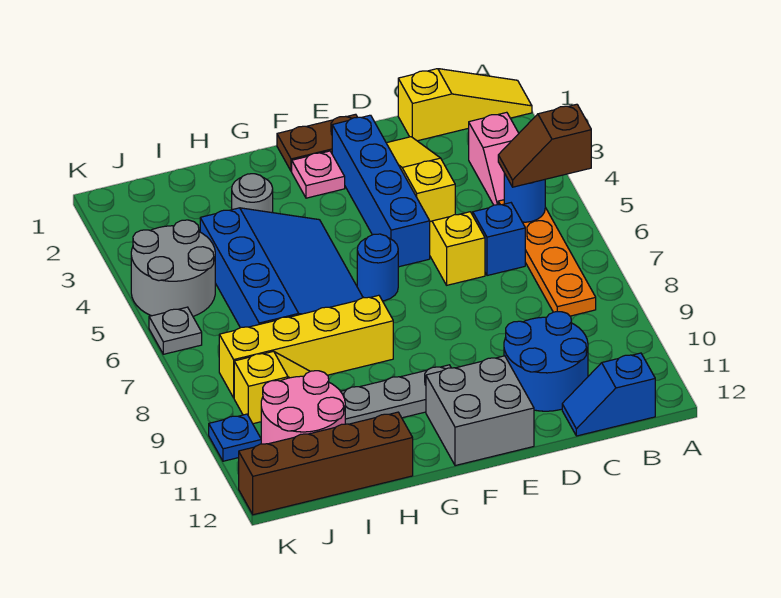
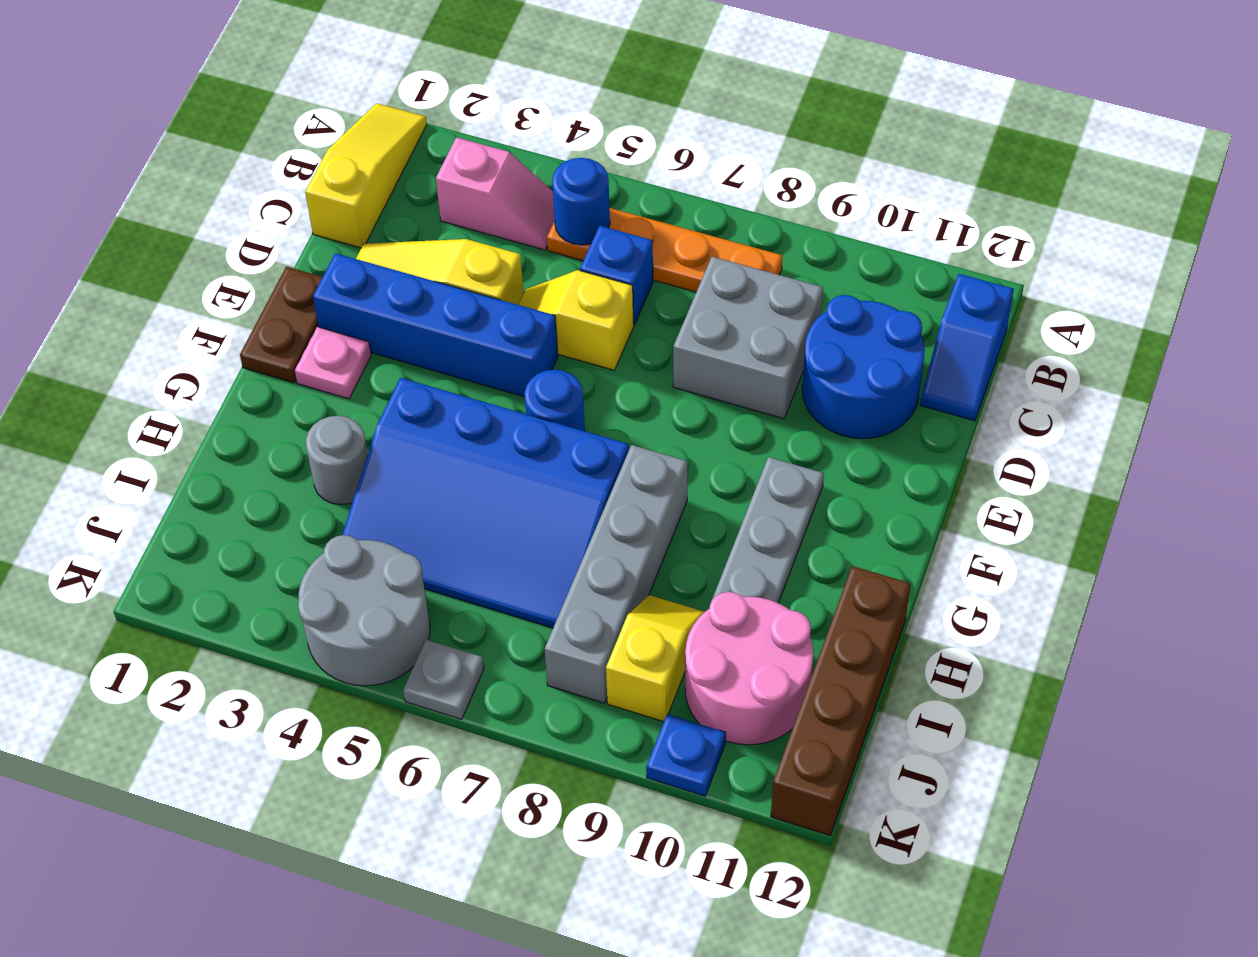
brown 1x2 slope [498,104,591,187] -> none
grey 2x2 brick [426,356,534,466] -> grey 2x2 brick moved to [673,257,823,419]
blue 3x4 slope [200,208,363,328] -> blue 3x4 slope turned to [342,378,629,628]
yellow 1x4 brick [219,295,393,398] -> grey 1x4 brick [544,445,688,703]

